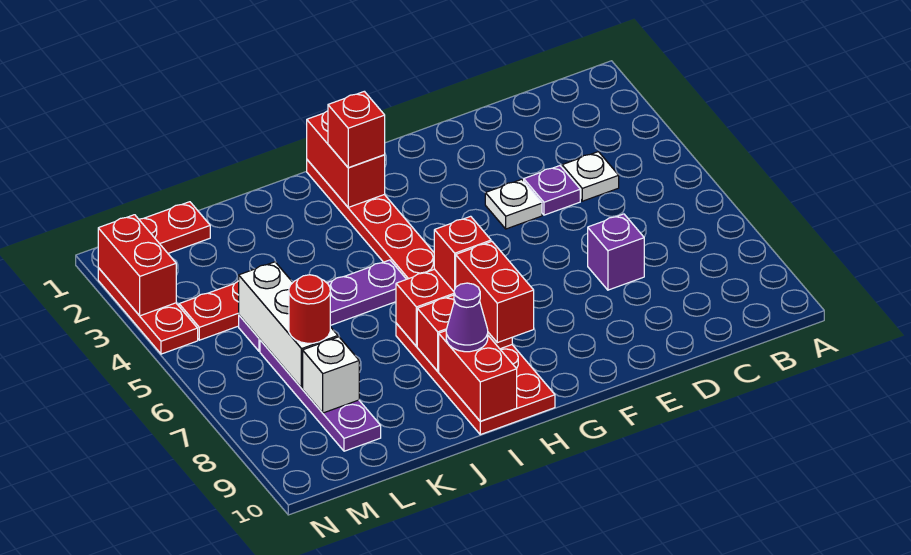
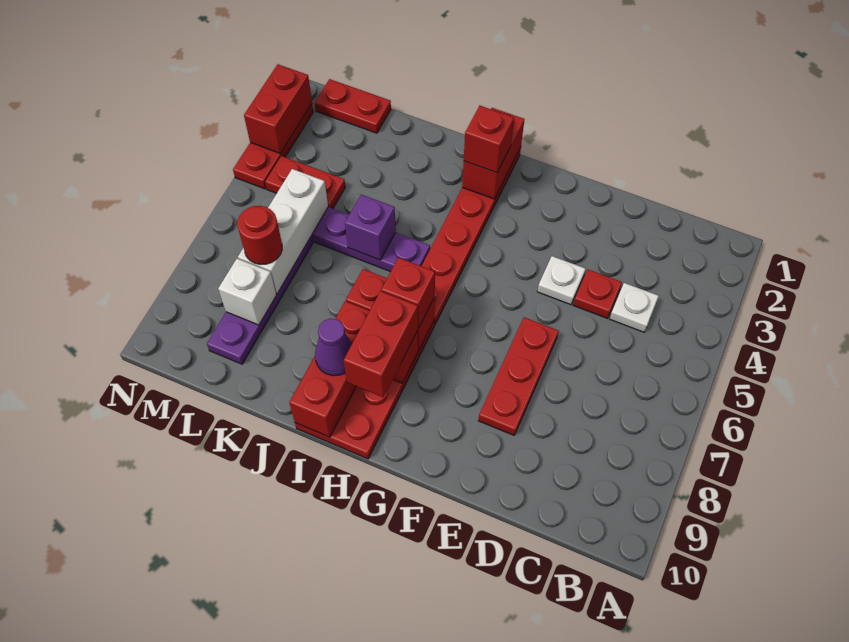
purple 1x1 plate [524,166,580,215] -> red 1x1 plate [573,270,622,318]
purple 1x1 brick [588,214,644,290] -> purple 1x1 brick moved to [345,195,396,260]
none -> red 1x3 plate [478,317,558,435]

